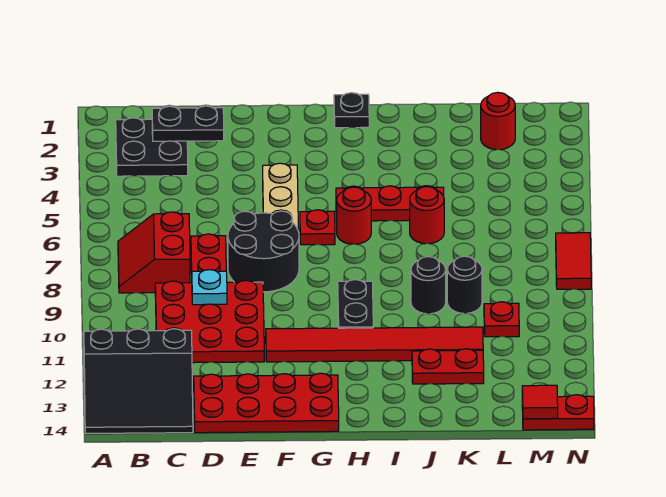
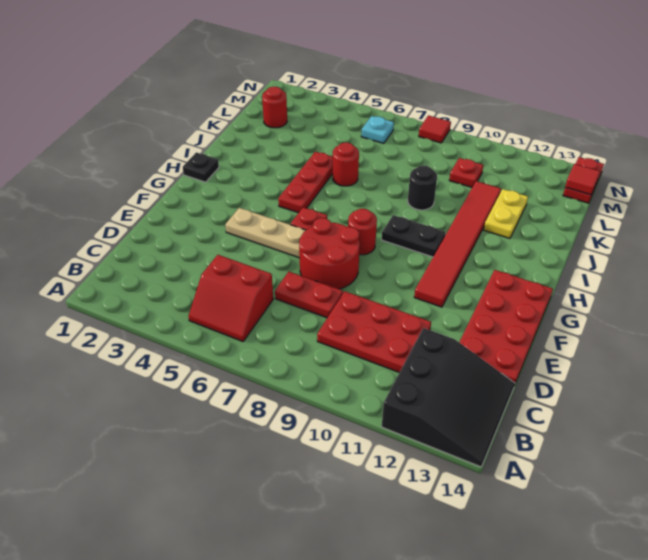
black 2x2 plate [116,118,188,176] -> none
red 2x2 slope [118,212,190,293] -> red 2x2 slope moved to [189,255,273,341]
black 1x2 plate [152,106,224,141] -> none
red 3x3 plate [155,280,264,363] -> red 2x3 plate [317,291,431,372]
cyan 1x1 plate [192,270,227,305] -> cyan 1x1 plate moved to [361,116,394,143]
black 2x2 round brick [228,211,299,292] -> red 2x2 round brick [299,218,360,289]
red 1x1 round brick [336,187,371,244] -> red 1x1 round brick moved to [348,209,377,255]
red 1x2 plate [412,349,484,384] -> yellow 1x2 plate [484,189,528,238]
black 1x1 round brick [447,256,482,313] -> none
red 1x2 tile [556,233,591,289] -> red 1x1 tile [419,116,451,143]

